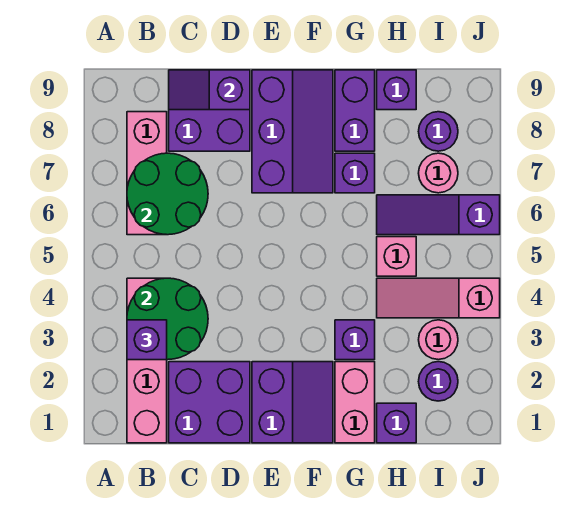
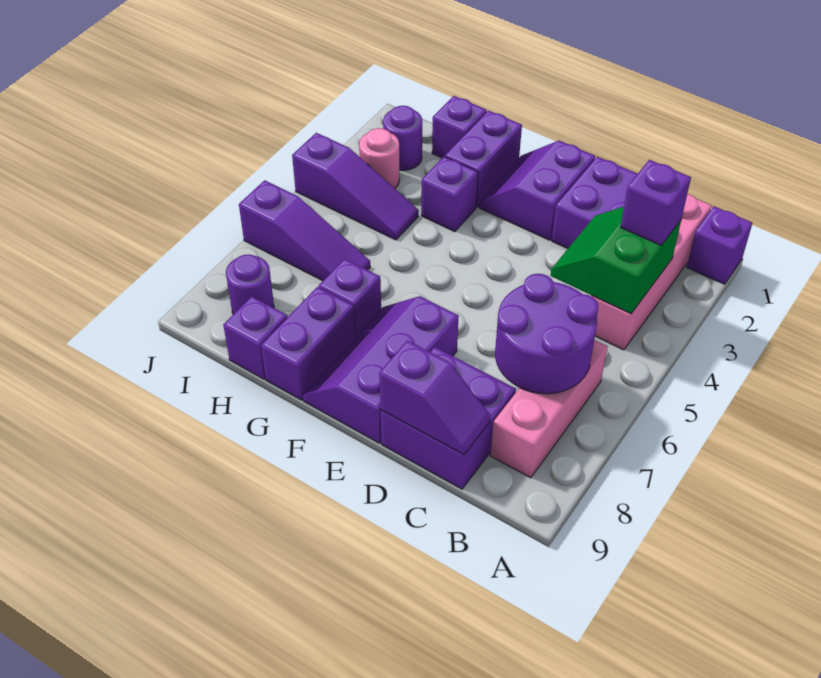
none -> purple 1x1 brick [687,206,752,284]
green 2x2 round brick [127,278,208,360] -> green 2x2 slope [551,207,681,314]
green 2x2 round brick [127,153,208,235] -> purple 2x2 round brick [495,274,598,394]
pink 1x2 brick [335,362,375,443] -> purple 1x2 brick [445,111,522,207]
pink 1x3 slope [377,278,500,318] -> purple 1x3 slope [292,133,419,240]
pink 1x1 brick [377,237,416,276] -> none
pink 1x1 round brick [419,153,458,193] -> none

